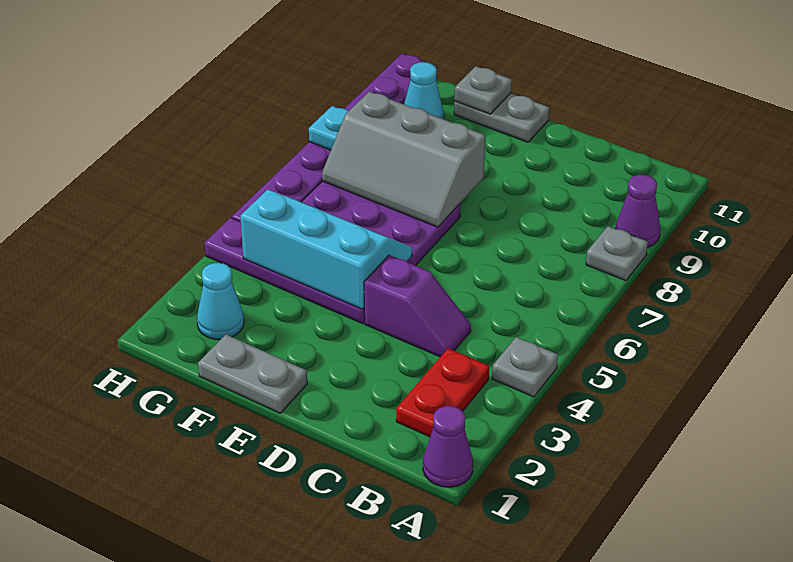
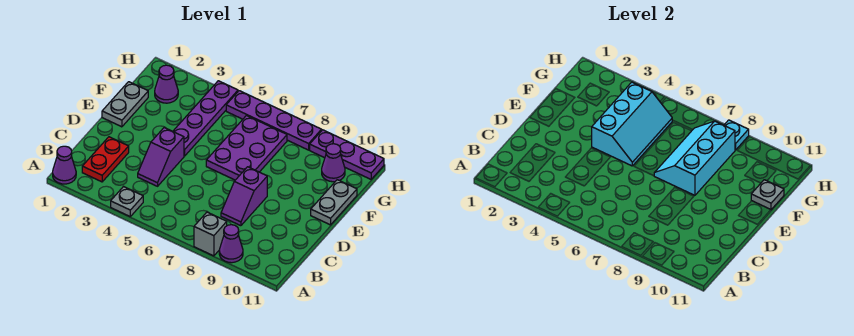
grey 1x1 plate [586,226,648,281] -> grey 1x1 brick [194,212,227,256]
red 1x2 plate [396,348,489,437] -> red 1x2 plate turned to [82,137,129,182]
none -> purple 1x2 slope [221,167,267,226]
grey 2x3 slope [322,91,485,227] -> cyan 2x3 slope [654,121,735,195]
cyan 1x1 cone [197,263,244,340] -> purple 1x1 cone [155,65,178,103]
cyan 1x1 cone [404,62,444,119] -> purple 1x1 cone [322,144,345,182]

